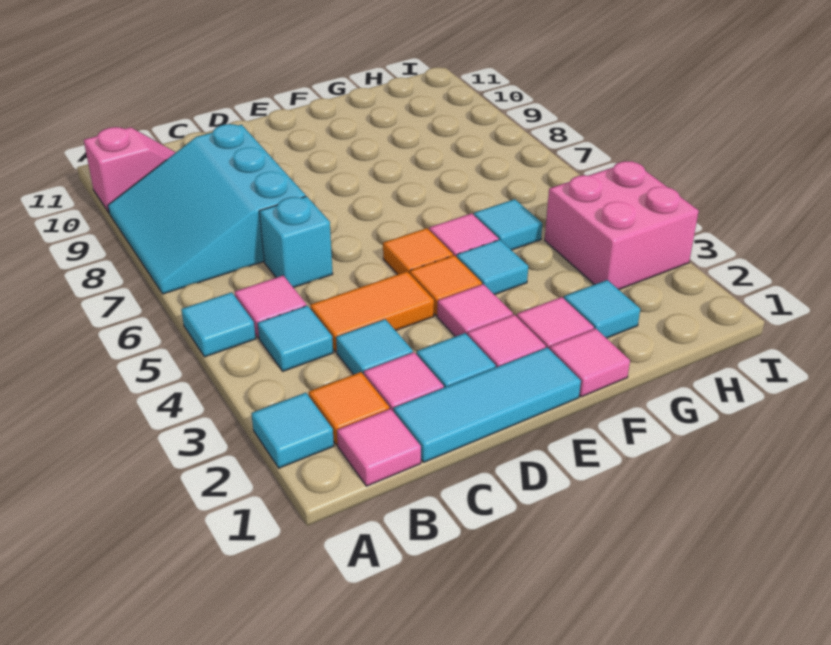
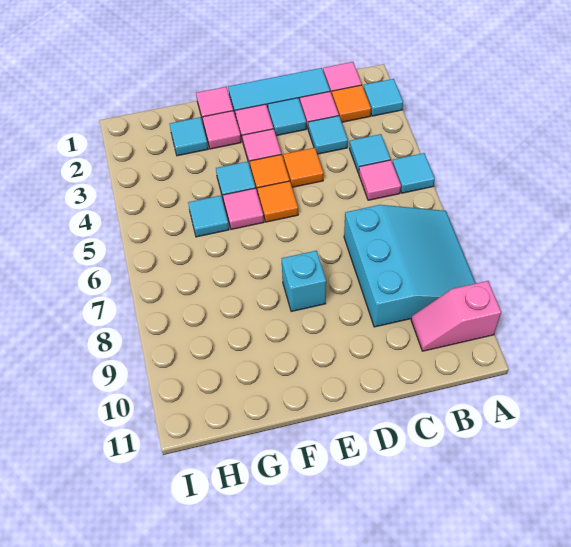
orange 1x2 tile [310,272,434,352] -> orange 1x1 tile [283,148,324,187]
cyan 1x1 brick [260,196,333,288] -> cyan 1x1 brick moved to [281,251,326,312]
pink 2x2 brick [545,161,699,290] -> none

